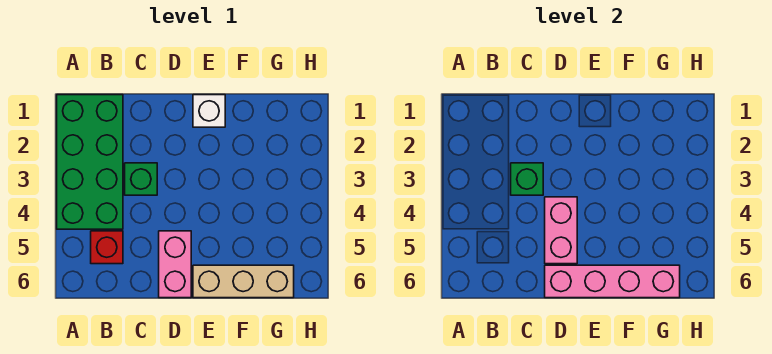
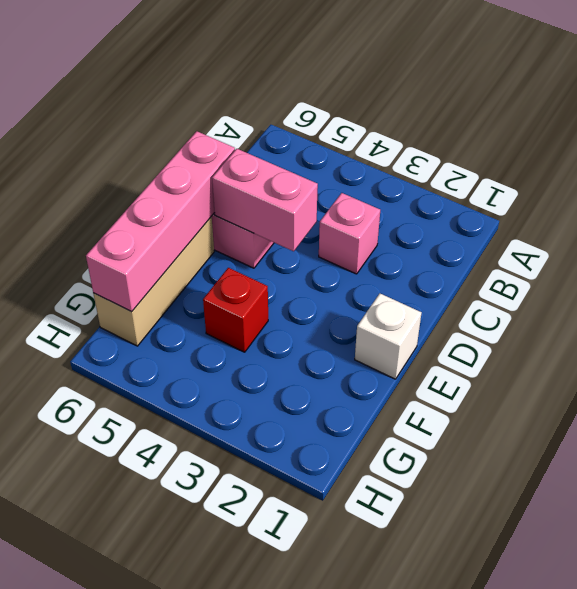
green 2x4 brick [57,95,123,229] -> none
red 1x1 brick [91,231,123,264] -> red 1x1 brick moved to [203,268,268,352]
green 1x1 brick [125,163,157,195] -> pink 1x1 brick [319,193,380,274]
green 1x1 brick [511,163,543,195] -> none

